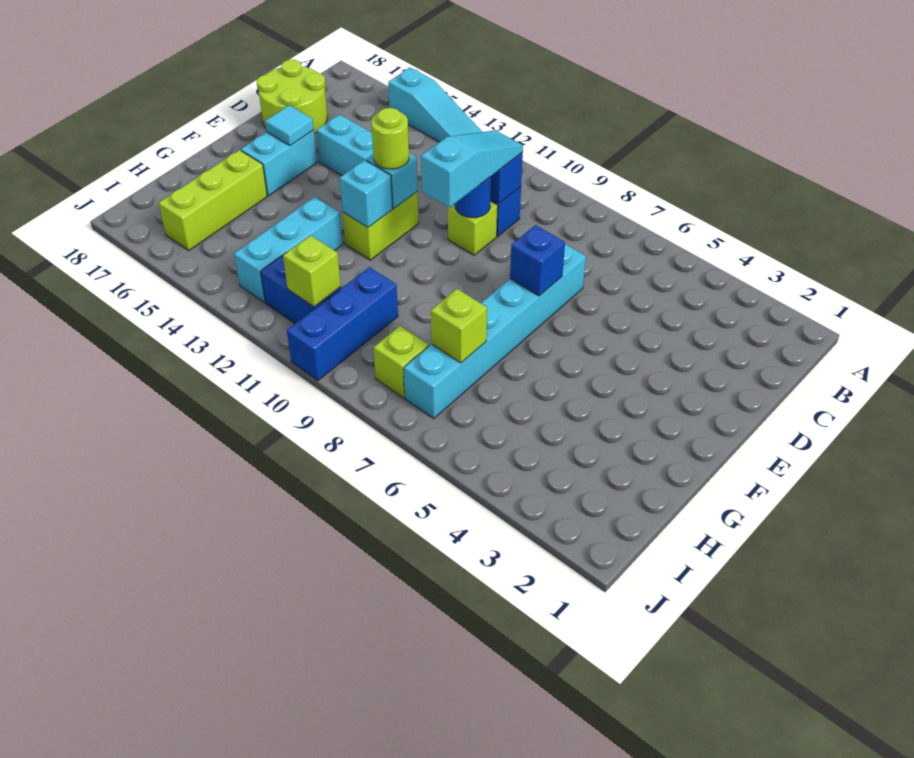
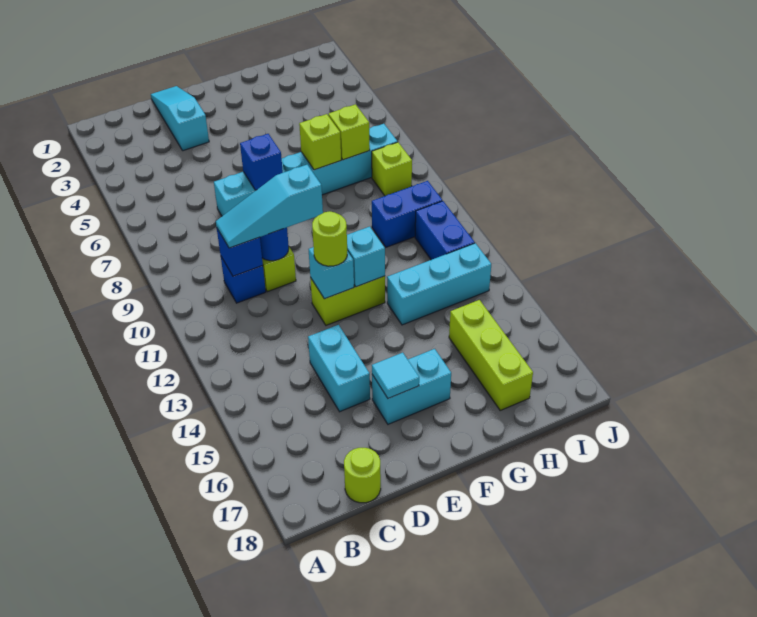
cyan 1x3 slope [388,68,482,142] -> cyan 1x3 slope moved to [151,86,209,151]
lime 2x2 round brick [257,60,327,134] -> lime 1x1 round brick [344,448,381,503]
lime 1x3 brick [159,150,267,250] -> lime 1x3 brick turned to [449,300,533,410]
blue 1x3 brick [287,267,398,381] -> blue 1x2 brick [372,181,442,247]
lime 1x1 brick [283,235,341,307] -> lime 1x1 brick moved to [299,114,341,170]

